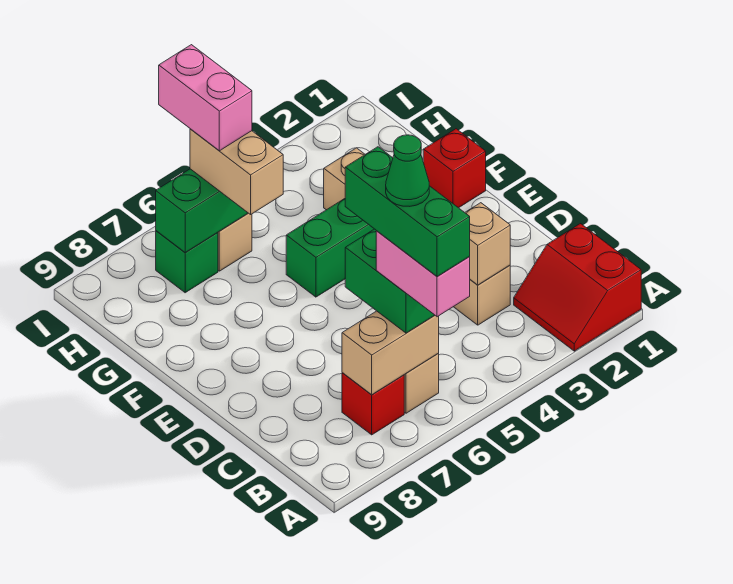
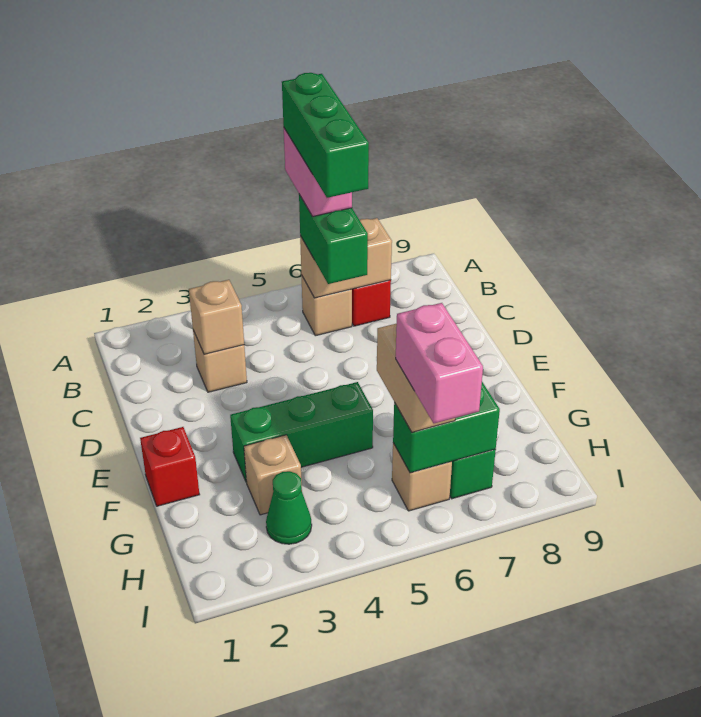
red 2x2 slope [514,224,641,351] -> none
green 1x1 cone [386,135,429,206] -> green 1x1 cone moved to [266,471,312,544]

